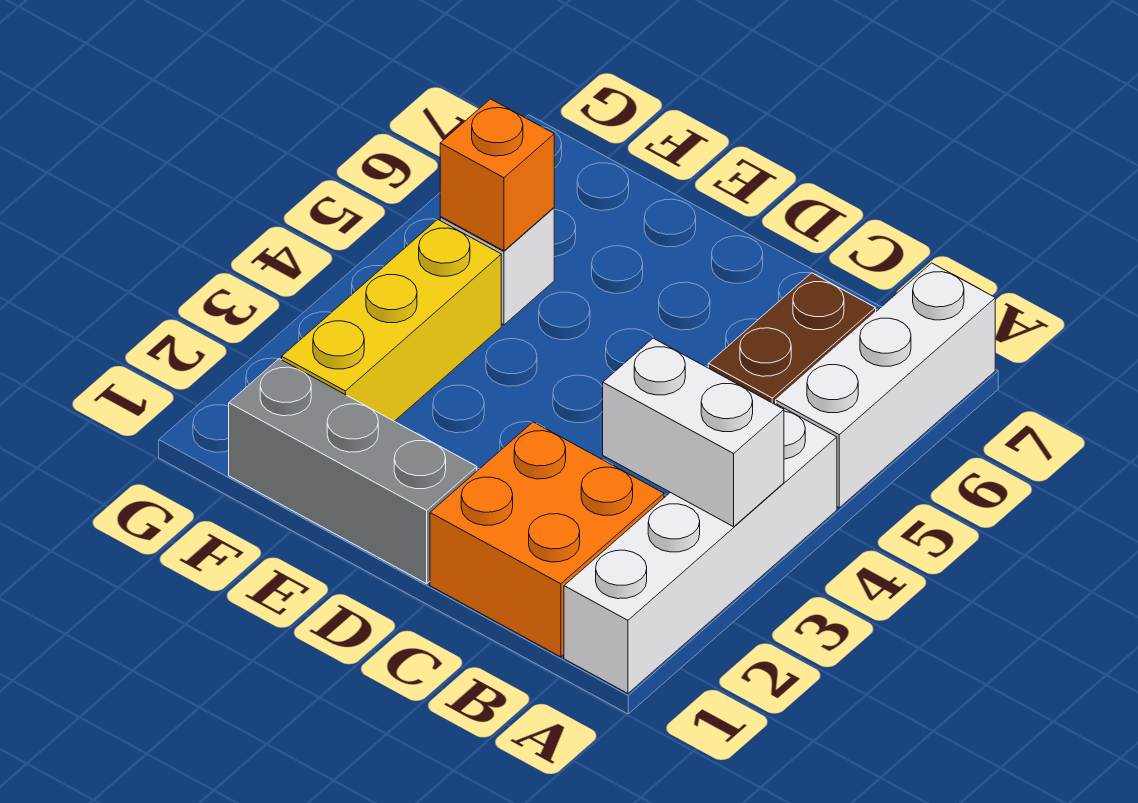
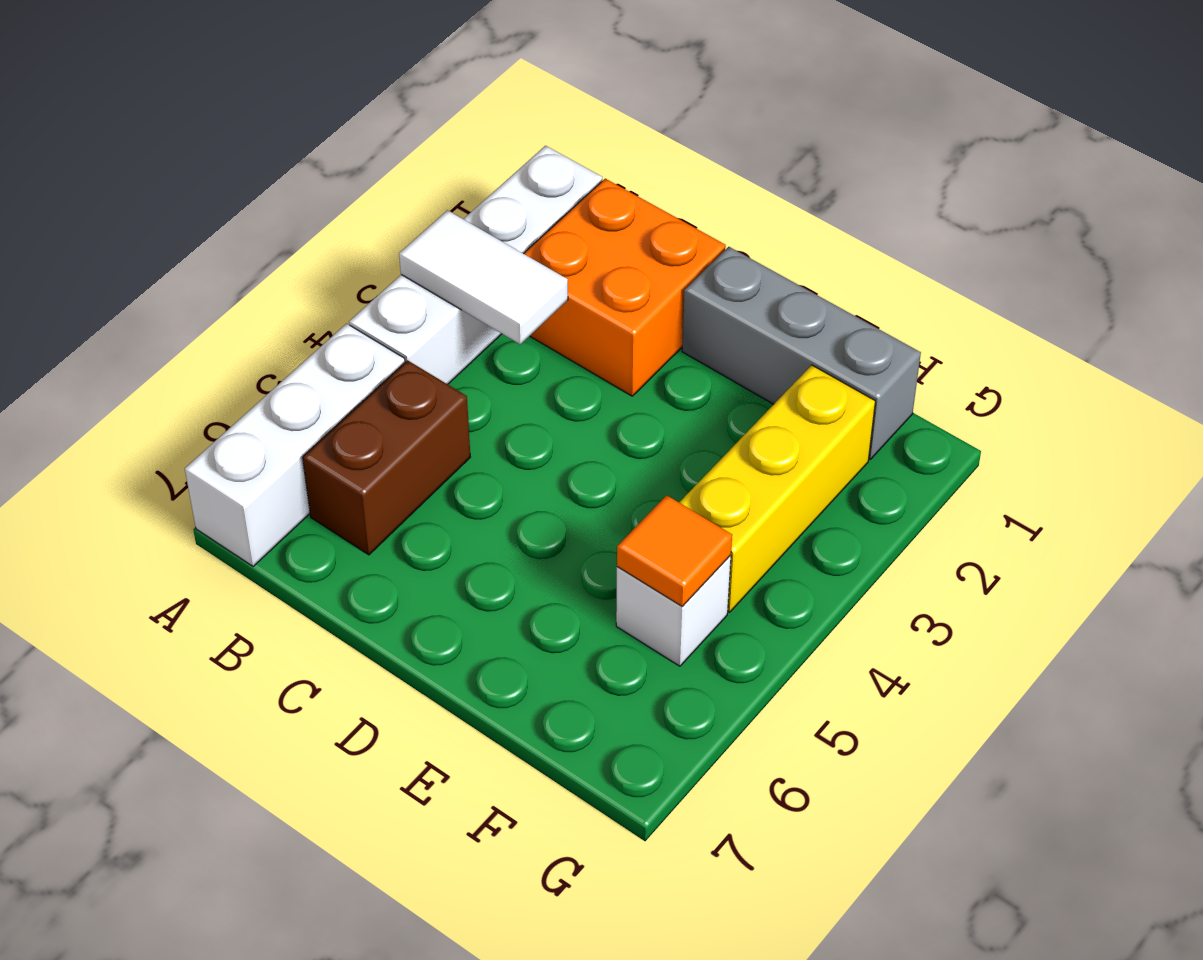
white 1x2 brick [603,338,784,527] -> white 1x2 tile [399,210,568,344]
orange 1x1 brick [440,99,554,251] -> orange 1x1 tile [617,495,732,606]

